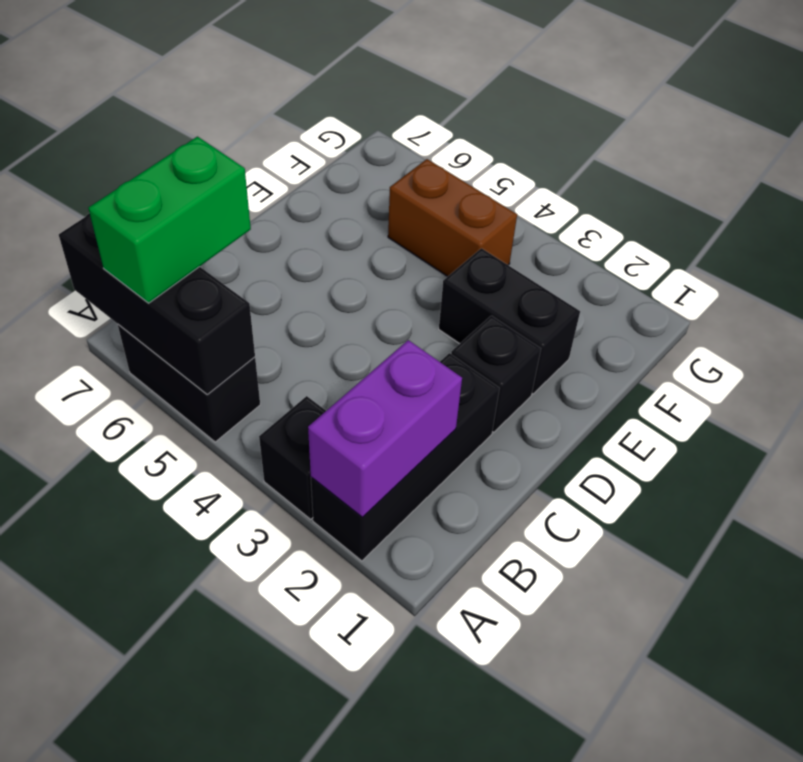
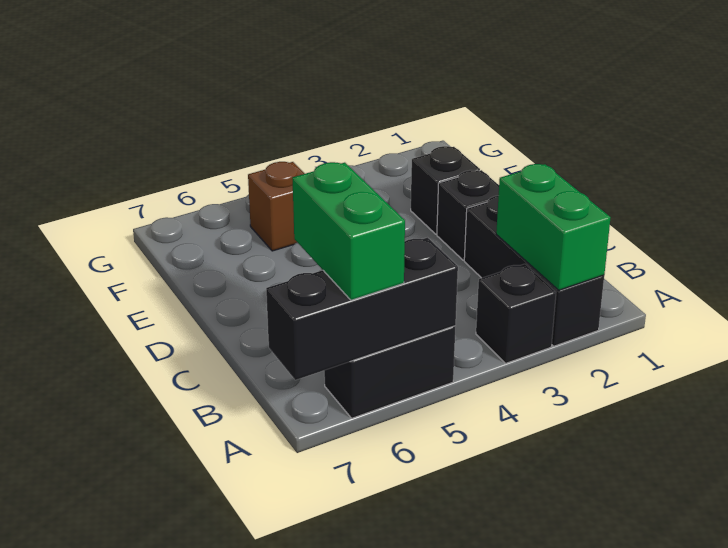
purple 1x2 brick [308,340,462,517] -> green 1x2 brick [496,164,611,290]
black 1x2 brick [439,248,580,394] -> black 1x1 brick [411,146,480,234]
brown 1x2 brick [388,159,517,277] -> brown 1x1 brick [248,162,305,251]

